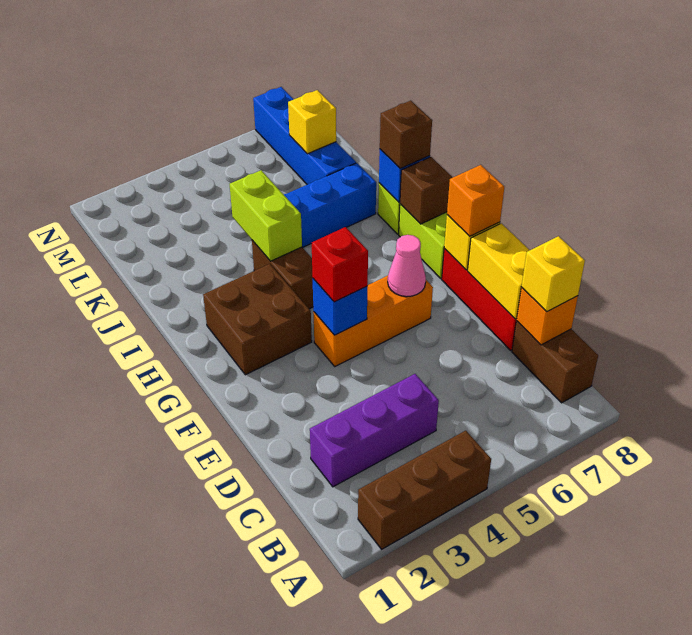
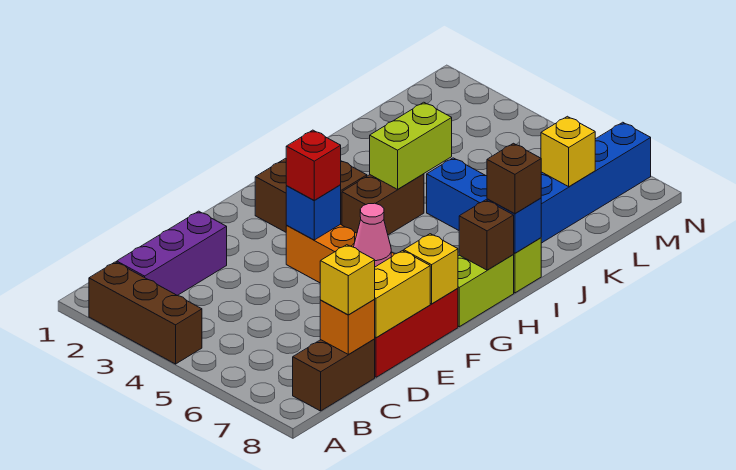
purple 1x3 brick [310,374,439,487] -> purple 1x3 brick turned to [117,211,227,295]
orange 1x1 brick [447,165,504,236] -> none

